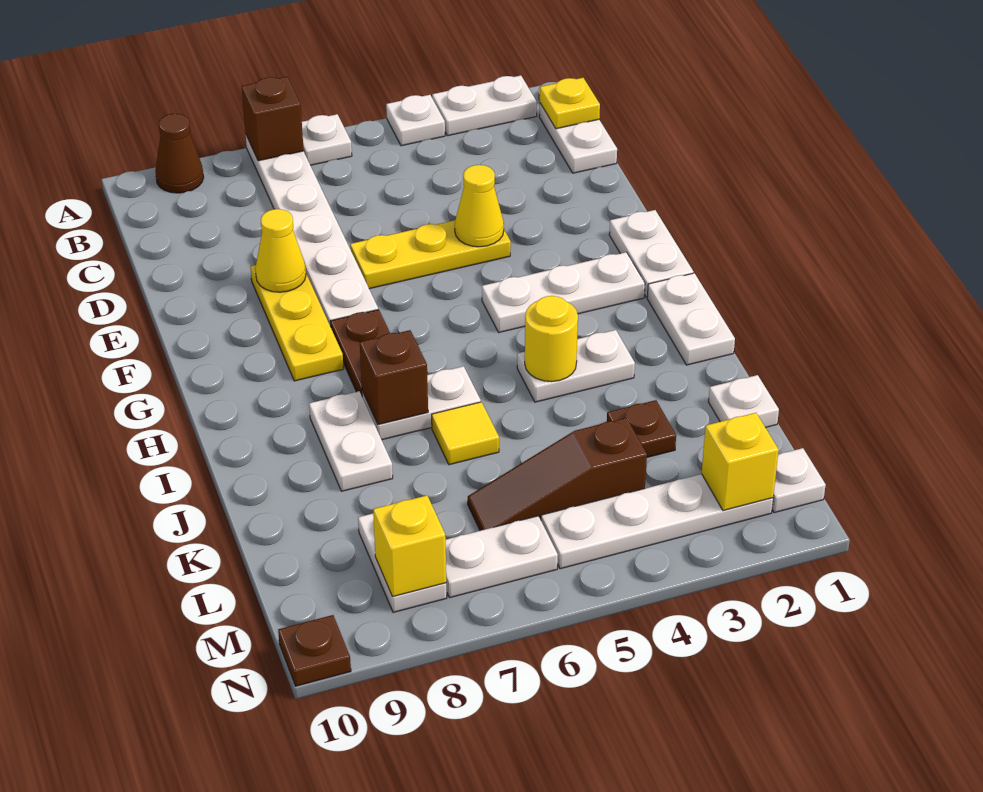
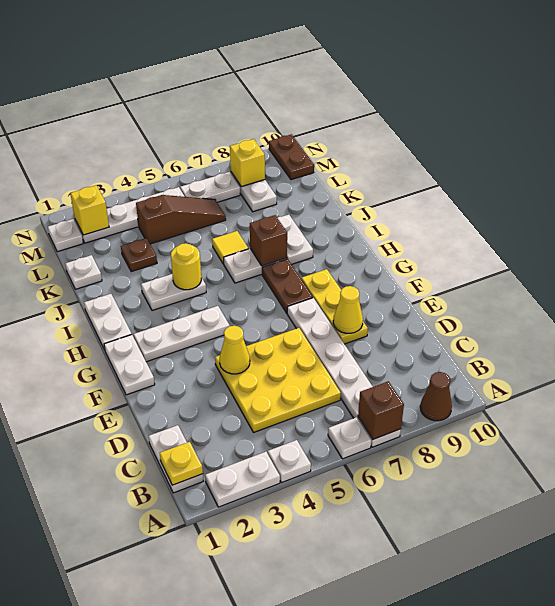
yellow 1x3 plate [350,220,511,289] -> yellow 3x3 plate [215,328,341,433]
brown 1x1 plate [278,615,351,686] -> brown 1x2 plate [269,134,314,180]

